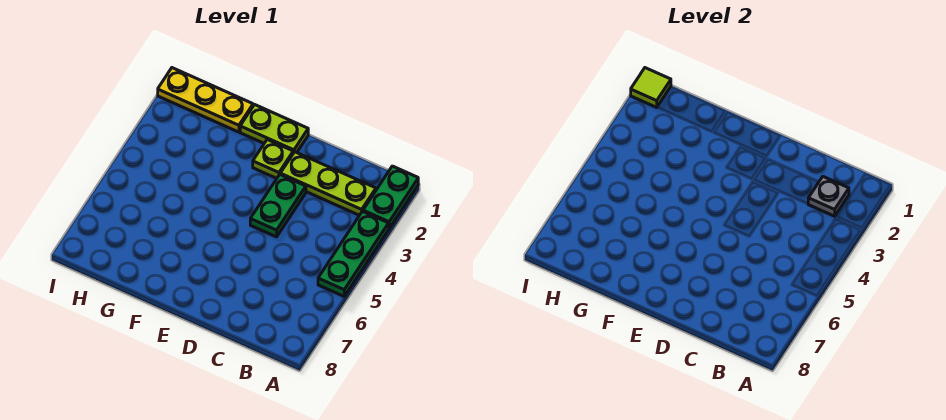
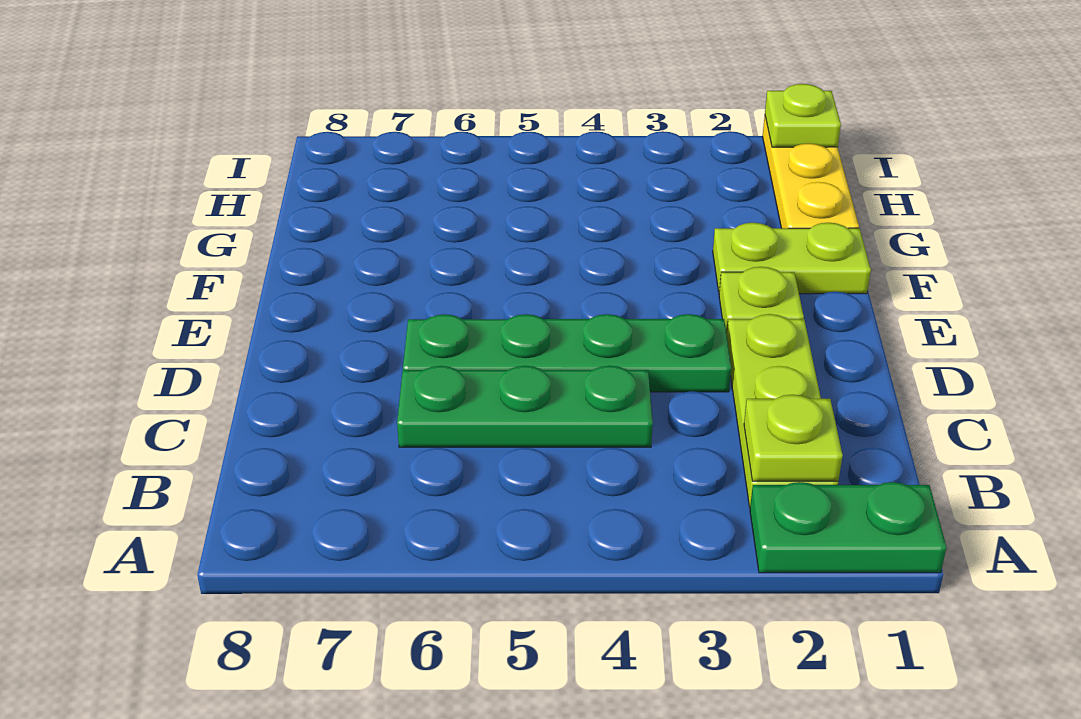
green 1x3 plate [318,211,389,296] -> green 1x3 plate moved to [397,366,653,447]
grey 1x1 plate [808,177,849,216] -> lime 1x1 plate [744,395,843,481]
green 1x2 plate [250,175,306,237] -> green 1x4 plate [403,314,731,392]
lime 1x2 plate [240,105,308,153] -> lime 1x2 plate turned to [713,223,871,294]
lime 1x1 tile [631,68,671,107] -> lime 1x1 plate [765,84,841,147]

